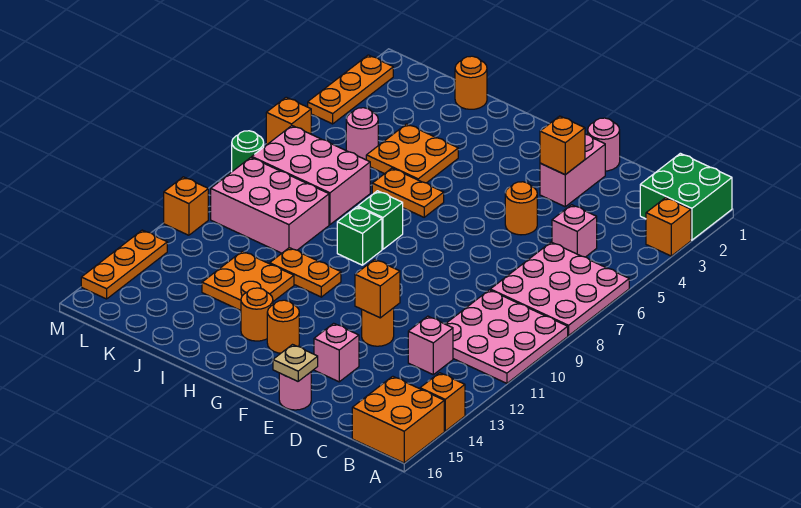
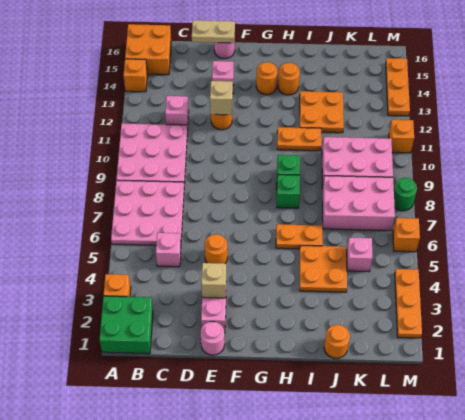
orange 1x1 brick [540,116,585,175] -> tan 1x1 brick [201,263,226,298]
orange 1x1 brick [355,259,400,318] -> tan 1x1 brick [210,81,233,115]
tan 1x1 plate [273,345,318,381] -> tan 1x2 plate [192,20,235,43]
pink 1x1 round brick [346,108,378,160] -> pink 1x1 brick [347,238,373,272]

